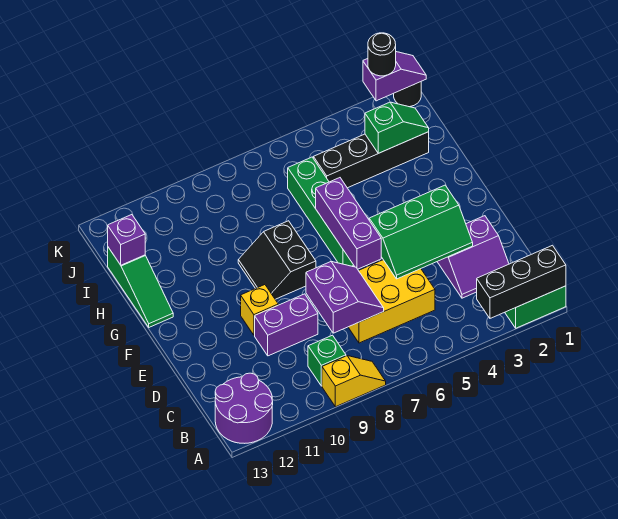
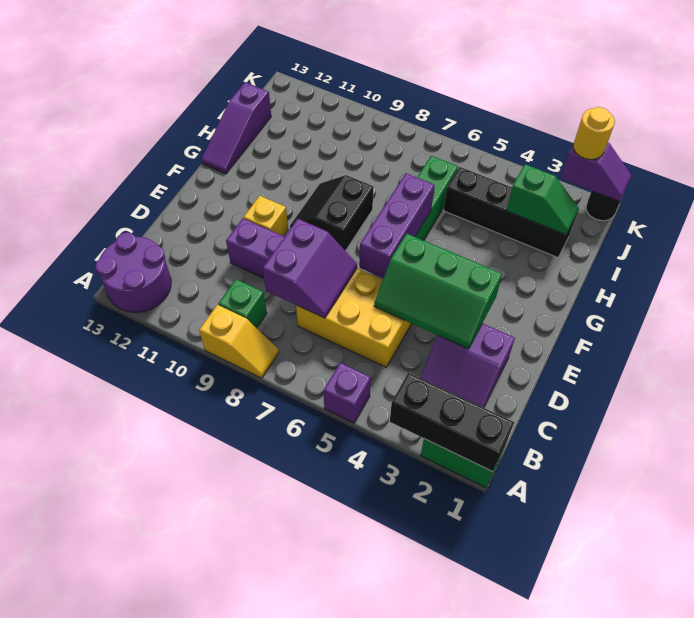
green 1x3 slope [108,247,173,327] -> purple 1x3 slope [201,83,271,174]
purple 1x1 brick [108,215,145,265] -> purple 1x1 brick moved to [323,363,371,423]
black 1x1 round brick [368,33,396,76] -> yellow 1x1 round brick [573,107,615,159]

